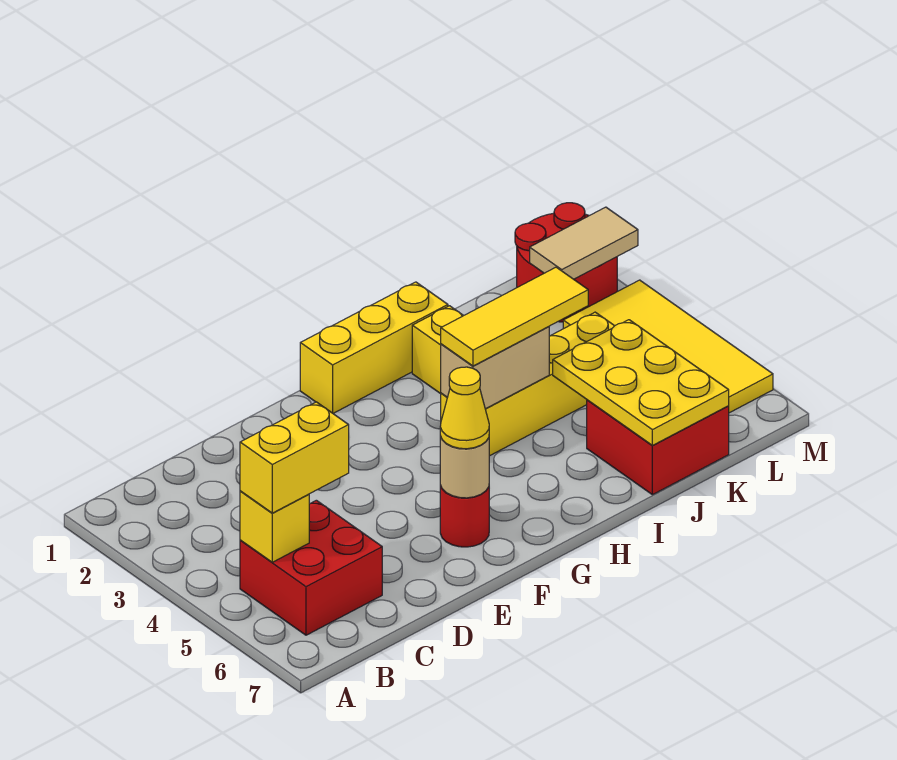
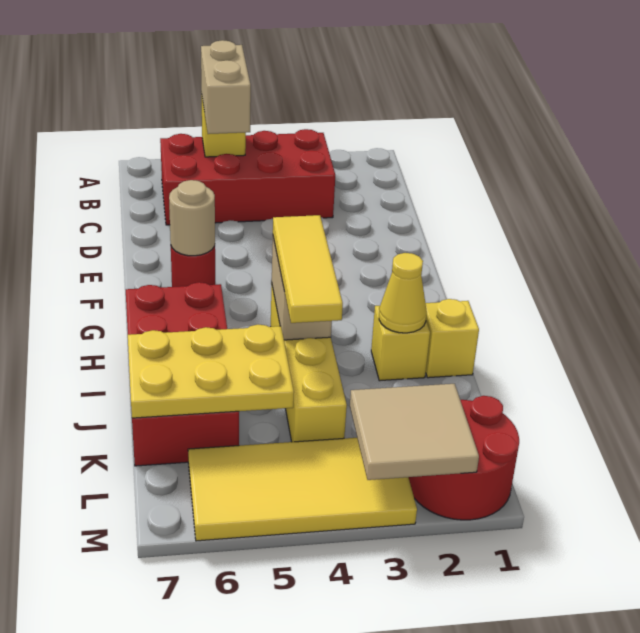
red 2x2 brick [240,500,382,635] -> red 2x4 brick [160,129,335,225]
yellow 1x2 brick [240,402,349,513] -> tan 1x2 brick [201,40,251,134]
yellow 1x1 cone [440,367,489,449] -> yellow 1x1 cone moved to [379,253,427,333]
yellow 1x3 brick [300,282,448,413] -> yellow 1x1 brick [426,299,479,378]
red 2x2 brick [587,400,729,495] -> red 2x4 brick [126,282,239,466]
tan 1x2 tile [530,207,638,279] -> tan 2x2 tile [350,384,479,480]

